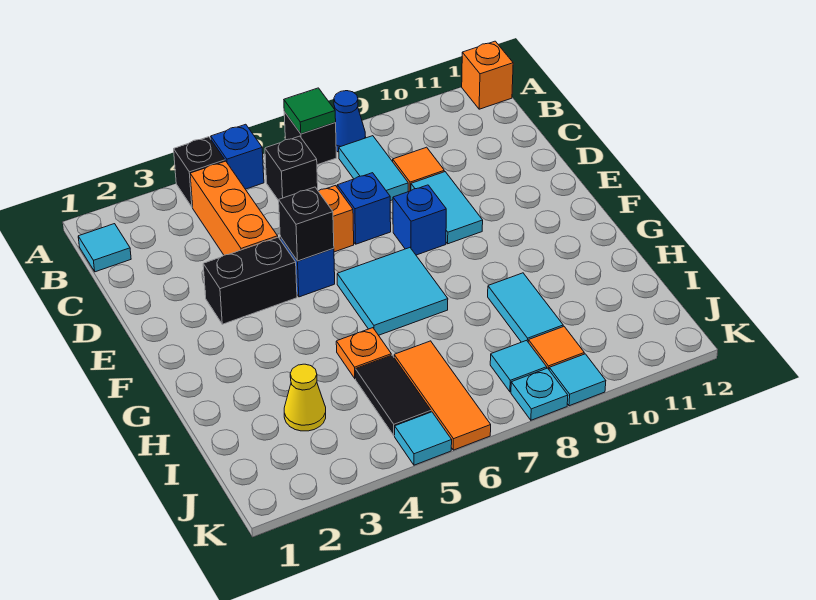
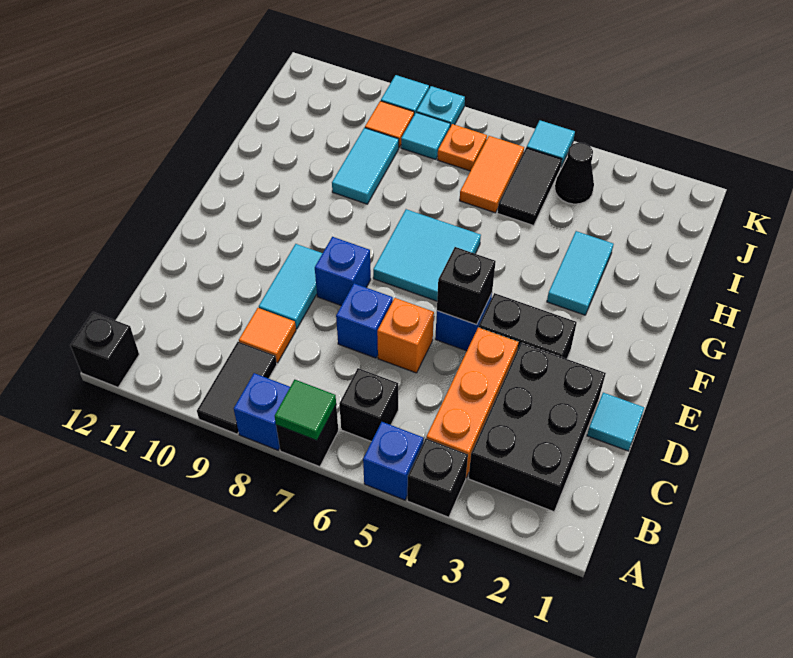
blue 1x1 cone [334,91,366,152] -> blue 1x1 brick [234,373,290,450]
none -> black 1x2 tile [197,342,277,434]
orange 1x1 brick [462,41,513,109] -> black 1x1 brick [70,312,139,387]
cyan 1x1 tile [78,224,131,272] -> cyan 1x1 tile moved to [587,393,644,451]
none -> black 2x3 brick [468,343,606,512]
cyan 1x2 tile [339,136,408,201] -> cyan 1x2 tile moved to [547,231,614,315]
orange 1x1 plate [336,328,391,379] -> orange 1x1 plate moved to [438,124,487,171]
yellow 1x1 cone [284,364,326,431] -> none
orange 1x3 tile [394,341,491,450] -> orange 1x2 tile [460,136,524,213]
none -> black 1x1 cone [555,142,594,204]

